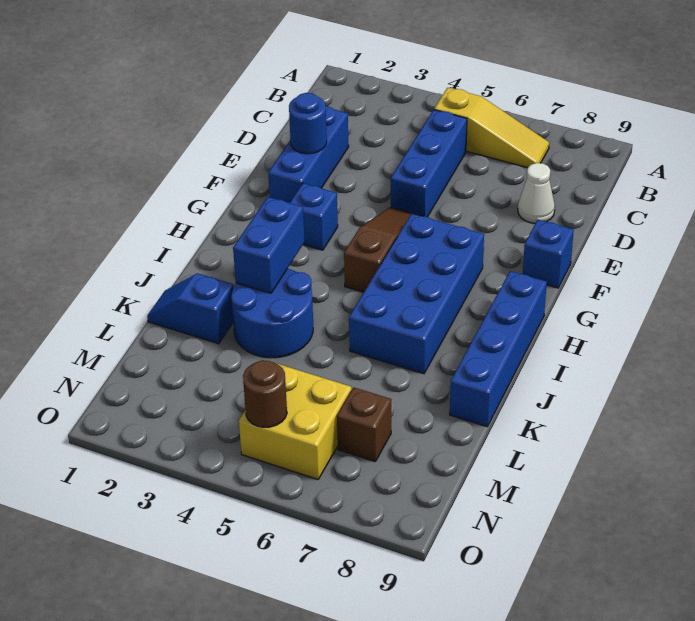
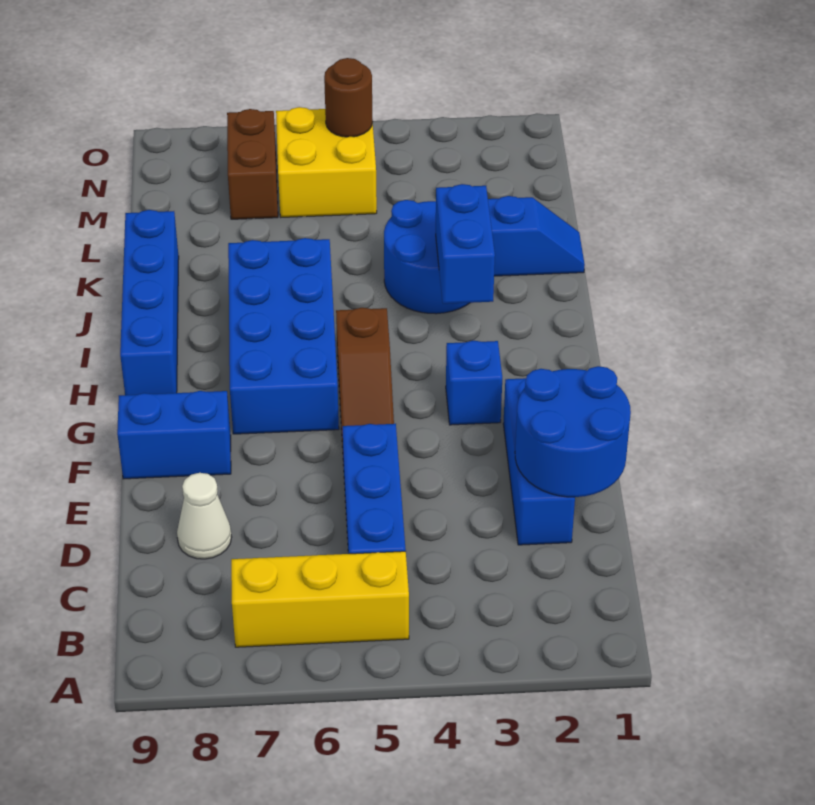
yellow 1x3 slope [434,88,549,168] -> yellow 1x3 brick [231,551,409,647]
blue 1x1 round brick [289,93,327,154] -> blue 2x2 round brick [515,366,631,497]
blue 1x1 brick [523,220,574,288] -> blue 1x2 brick [117,391,231,479]
brown 1x1 brick [337,387,391,462] -> brown 1x2 brick [227,109,278,219]

